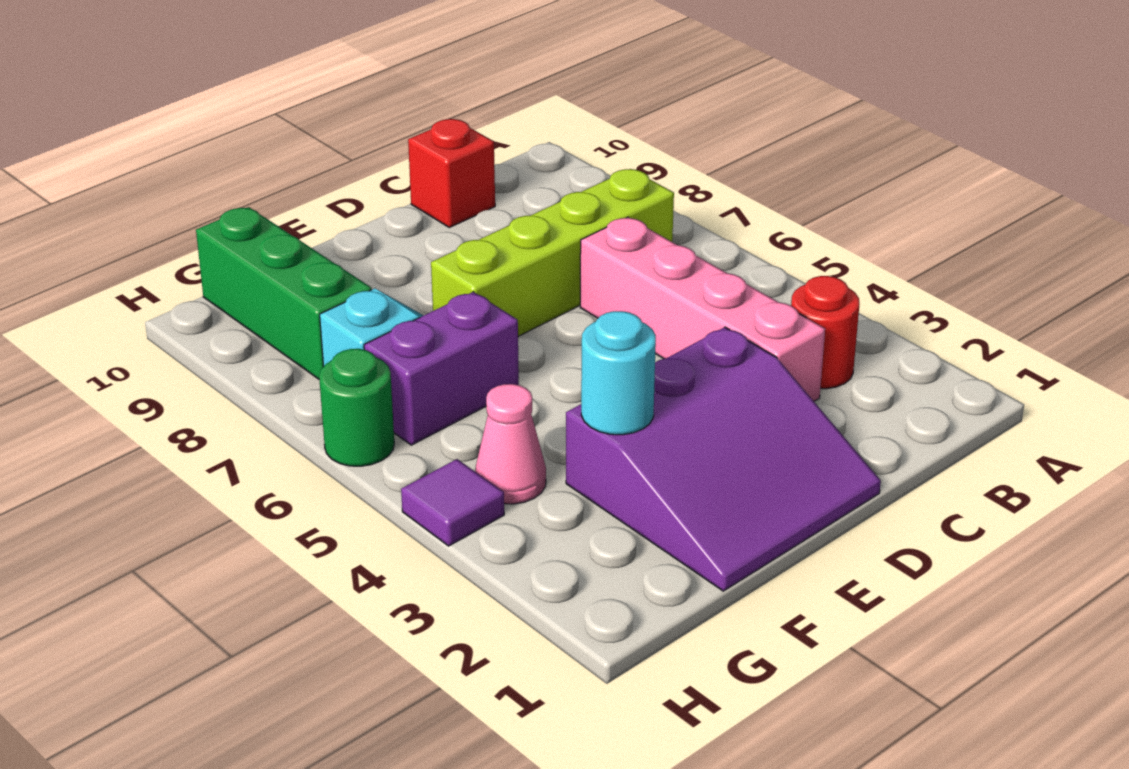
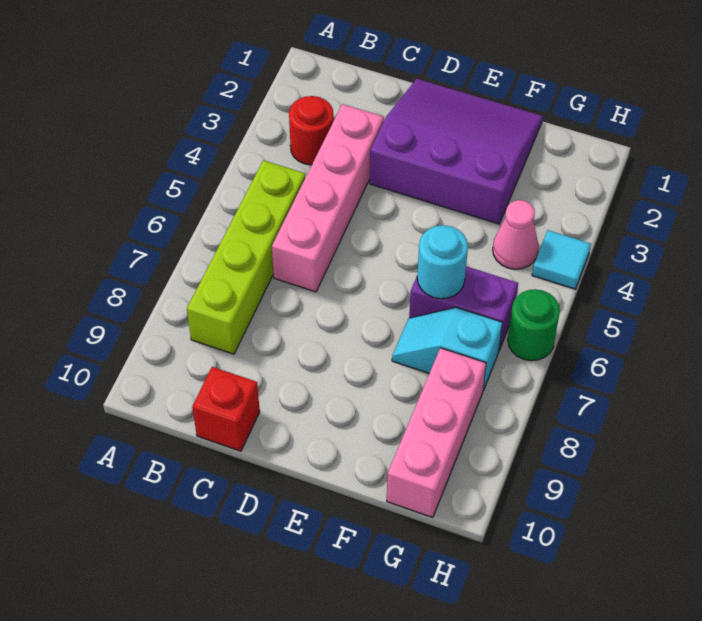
lime 1x4 brick [431,169,674,336] -> lime 1x4 brick turned to [187,160,305,354]
cyan 1x1 round brick [581,311,656,435] -> cyan 1x1 round brick moved to [417,225,468,299]
green 1x3 brick [196,207,372,379] -> pink 1x3 brick [387,348,486,518]
purple 1x1 tile [401,459,504,546] -> cyan 1x1 tile [532,230,591,289]

